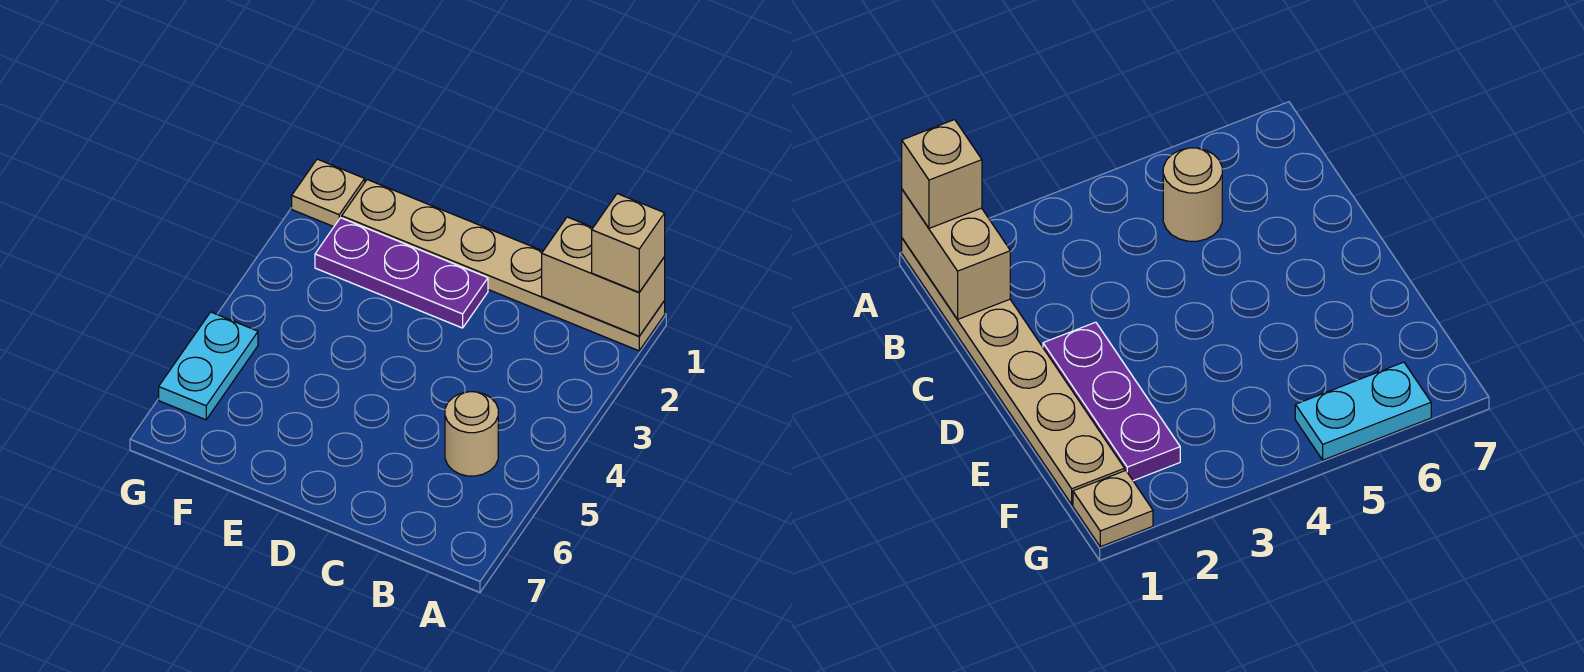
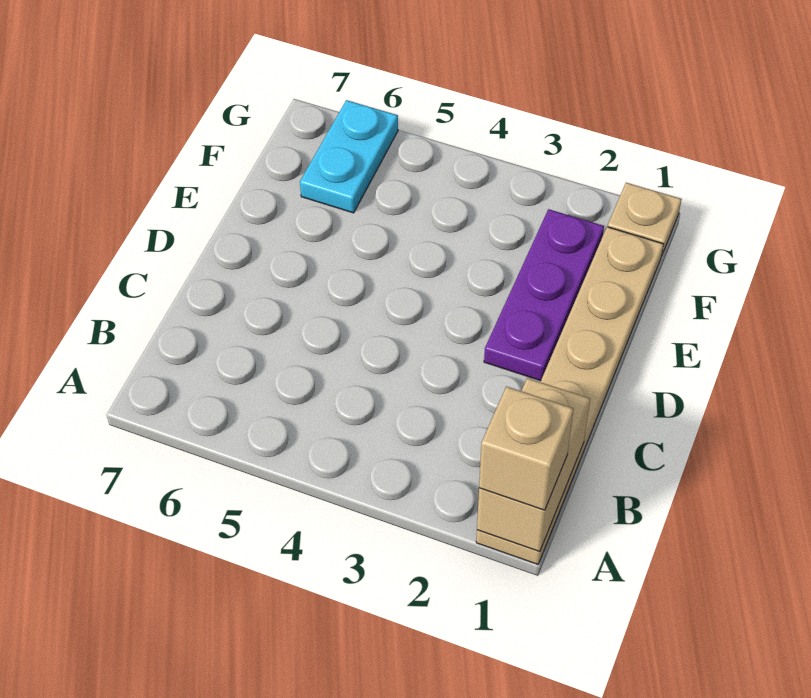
tan 1x1 round brick [445,392,498,476] -> none
cyan 1x2 plate [159,312,258,420] -> cyan 1x2 plate turned to [300,100,398,213]

